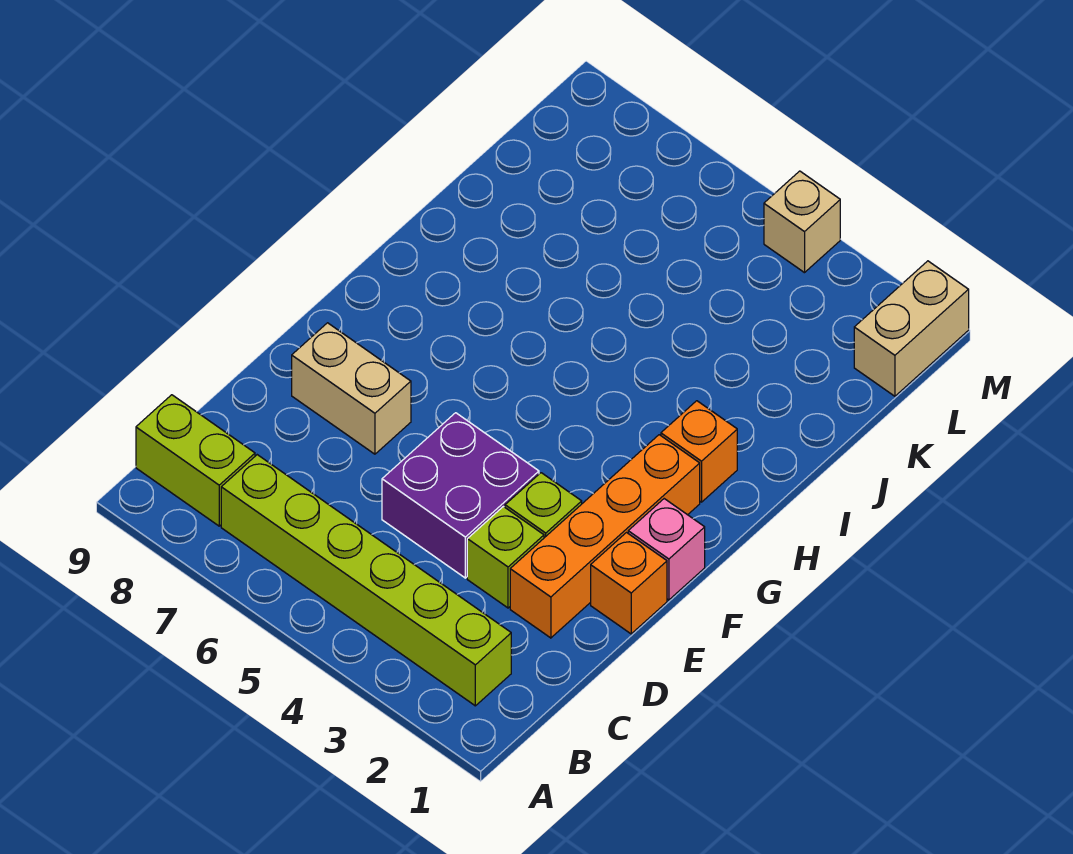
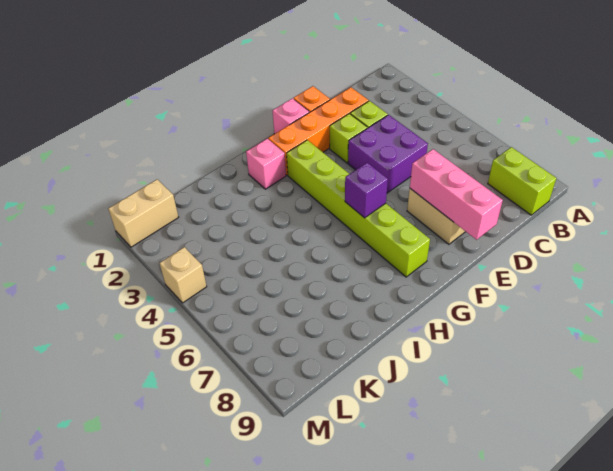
lime 1x6 brick [221,455,511,706] -> lime 1x6 brick moved to [287,140,430,277]
none -> pink 1x3 brick [410,149,503,240]
none -> purple 1x1 brick [345,163,388,218]
orange 1x1 brick [661,401,737,502] -> pink 1x1 brick [246,139,286,189]

